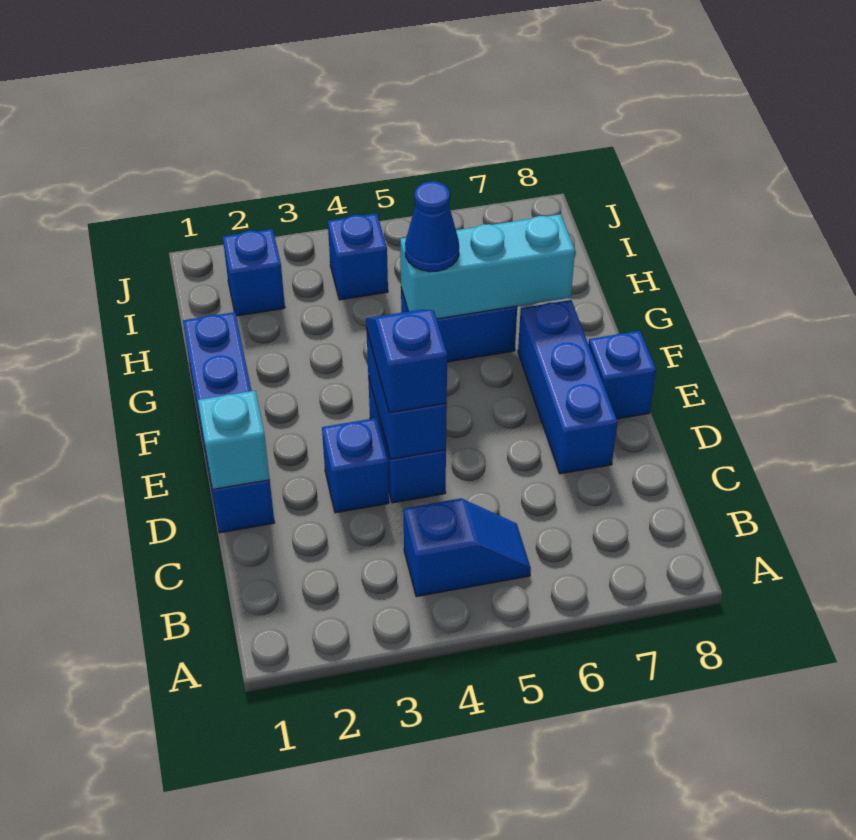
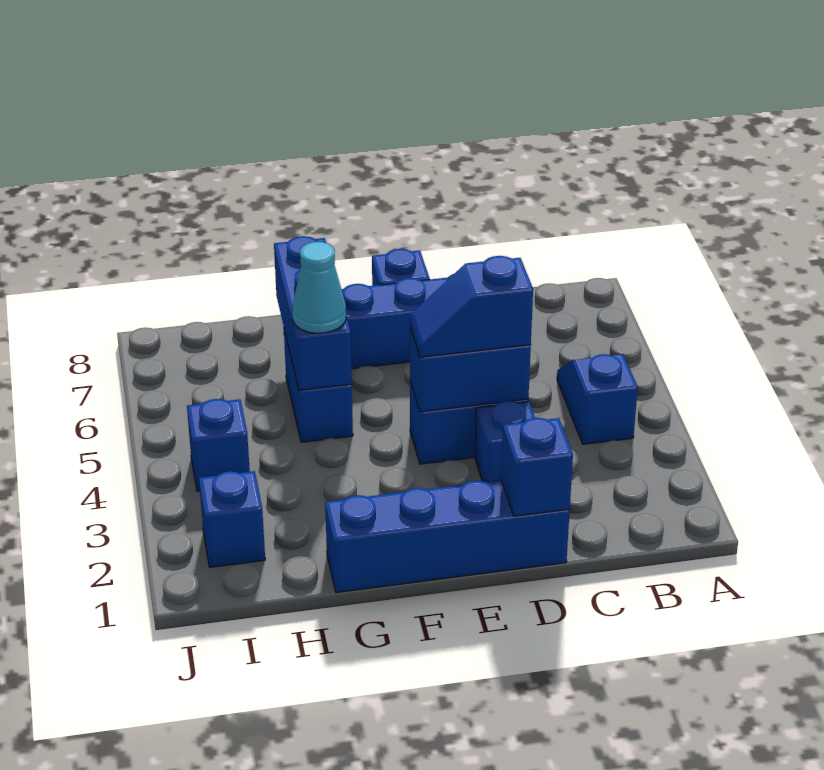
cyan 1x1 brick [198,391,270,489] -> blue 1x1 brick [501,418,573,516]
cyan 1x3 brick [400,214,575,319] -> blue 1x3 brick [274,236,352,390]
blue 1x1 cone [405,181,459,272] -> cyan 1x1 cone [292,242,346,333]

